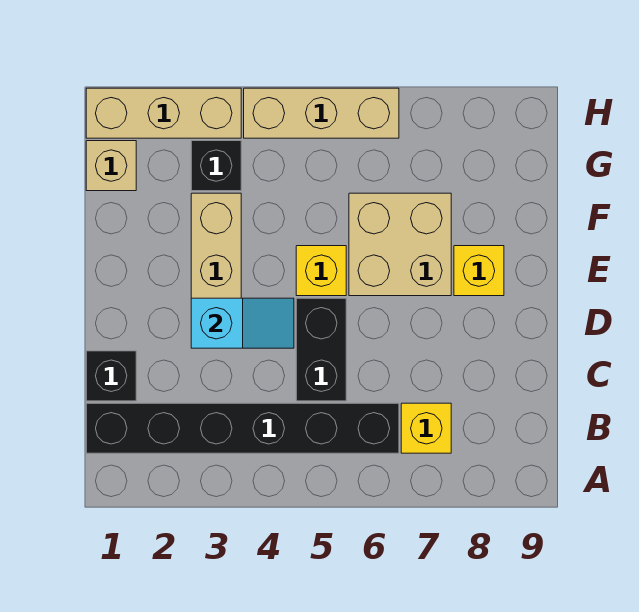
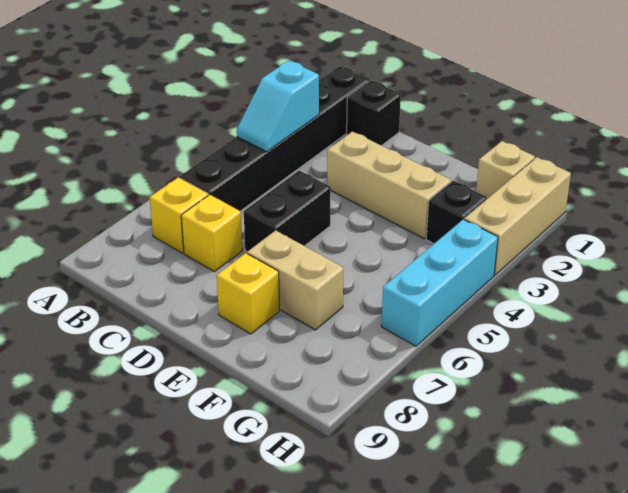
black 1x2 brick [296,298,346,401] -> black 1x2 brick turned to [244,171,331,252]
cyan 1x2 slope [191,298,294,348] -> cyan 1x2 slope moved to [237,61,319,152]
yellow 1x1 brick [296,246,346,296] -> yellow 1x1 brick moved to [181,195,242,272]
tan 2x2 brick [349,193,451,296] -> tan 1x2 brick [247,230,344,330]
tan 1x3 brick [244,88,399,138] -> cyan 1x3 brick [381,219,498,346]

